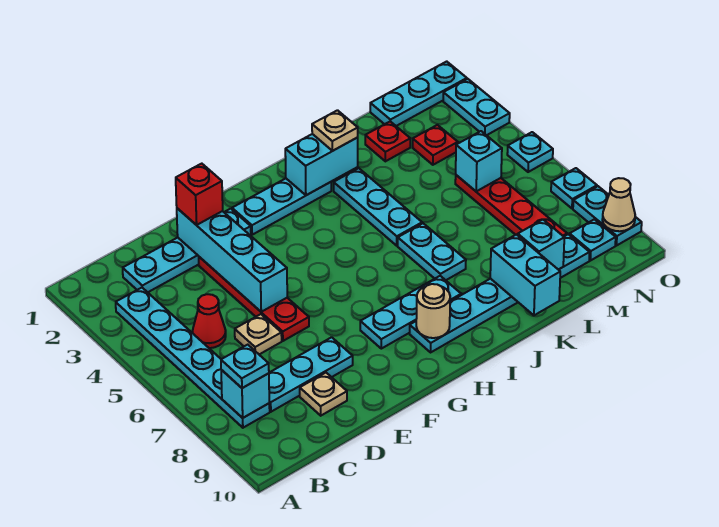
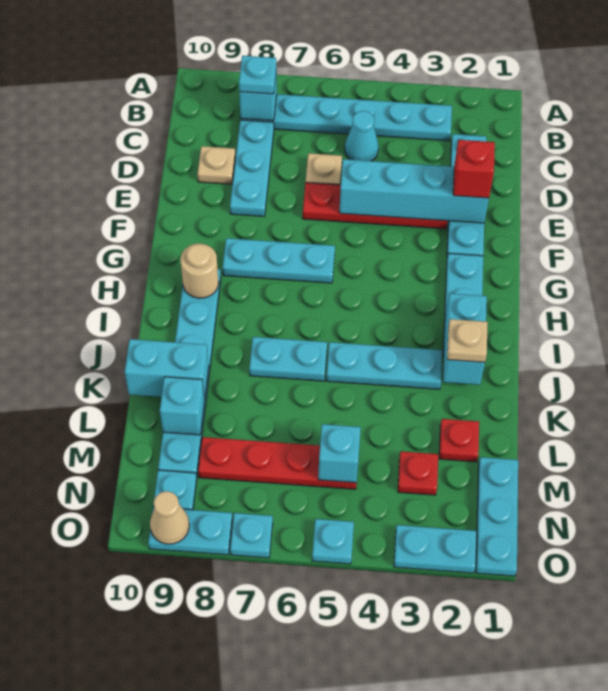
red 1x1 cone [192,294,226,348] -> cyan 1x1 cone [345,111,379,161]
cyan 1x3 plate [360,276,461,349] -> cyan 1x3 plate turned to [223,238,335,283]

